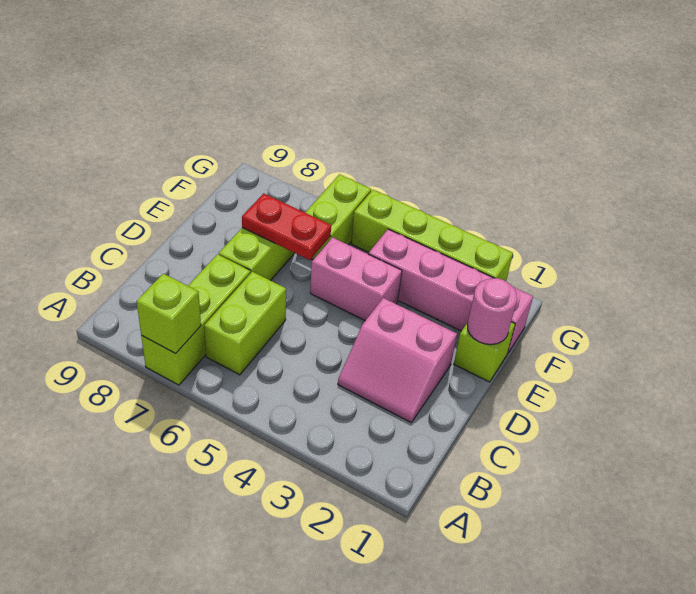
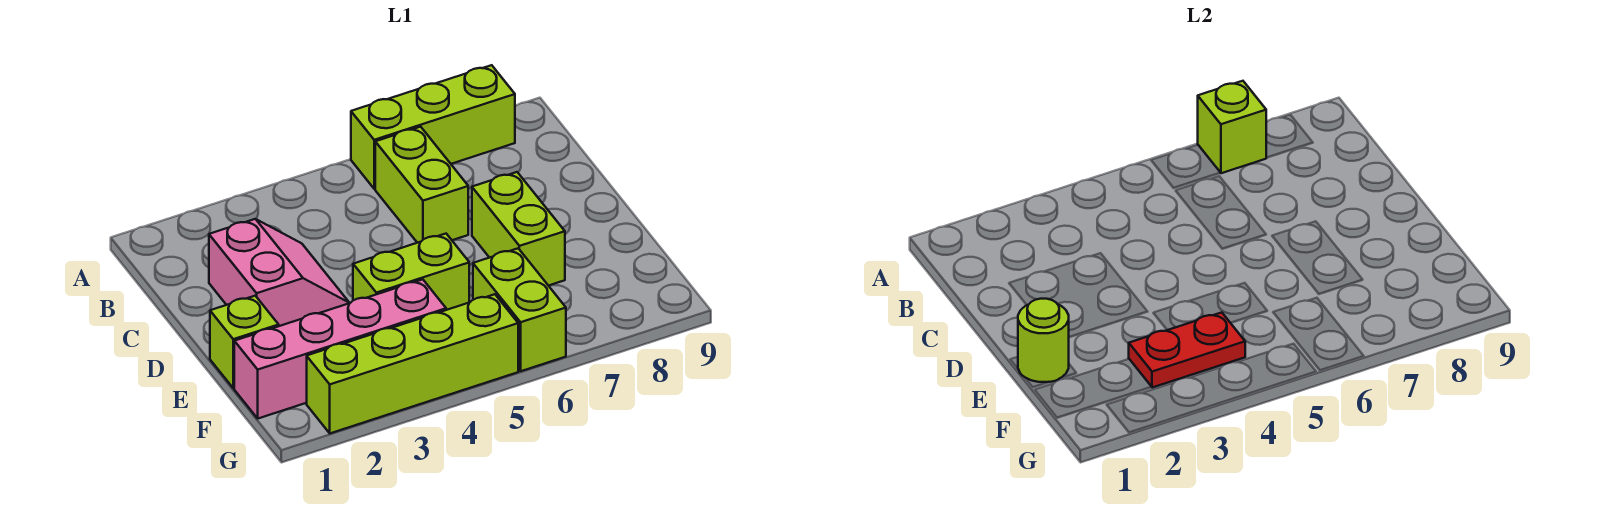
lime 1x3 brick [141,254,251,385] -> lime 1x3 brick turned to [351,65,515,189]
pink 2x2 slope [338,298,457,423] -> pink 2x2 slope turned to [209,219,349,326]
pink 1x1 round brick [468,278,517,345] -> lime 1x1 round brick [1018,299,1069,382]
pink 1x2 brick [310,237,402,321] -> lime 1x2 brick [353,234,469,310]
red 1x2 plate [242,193,331,260] -> red 1x2 plate moved to [1129,313,1245,388]

